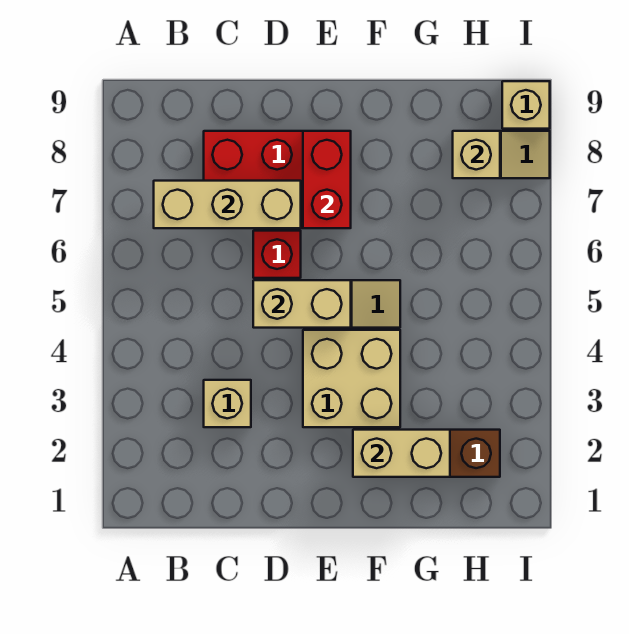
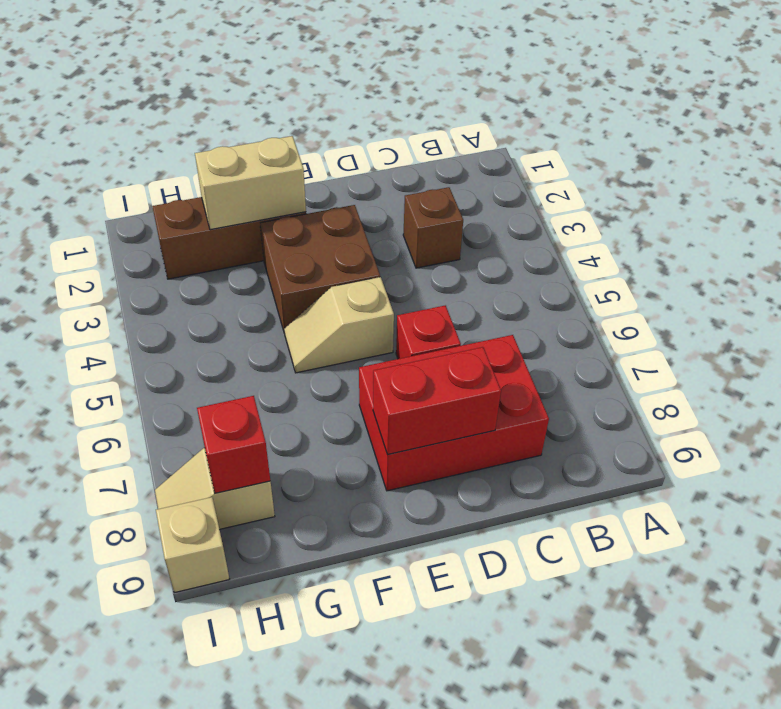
tan 1x3 brick [154,181,301,228] -> none
tan 1x1 brick [204,380,251,427] -> brown 1x1 brick [403,187,463,268]
tan 1x2 brick [253,280,351,328] -> none
tan 2x2 brick [303,330,400,427] -> brown 2x2 brick [260,205,380,333]
red 1x2 brick [303,131,351,228] -> red 1x2 brick turned to [373,347,501,455]
tan 1x1 brick [453,131,500,178] -> red 1x1 brick [197,396,270,493]

